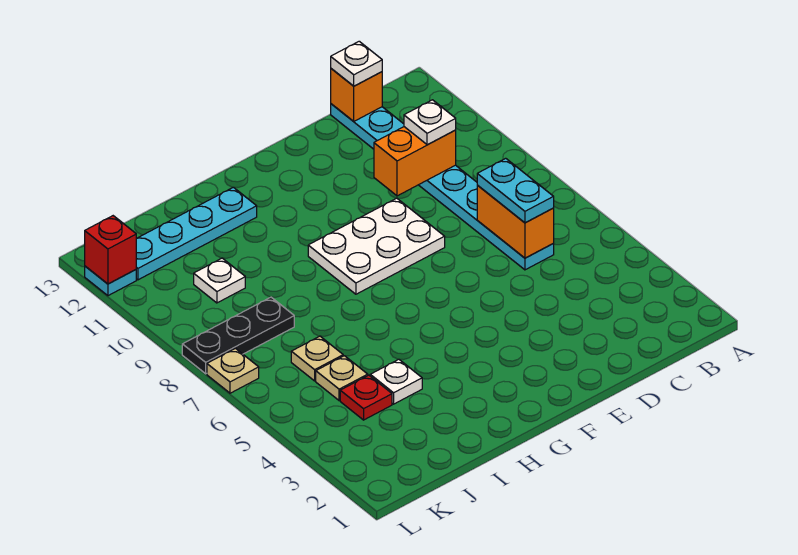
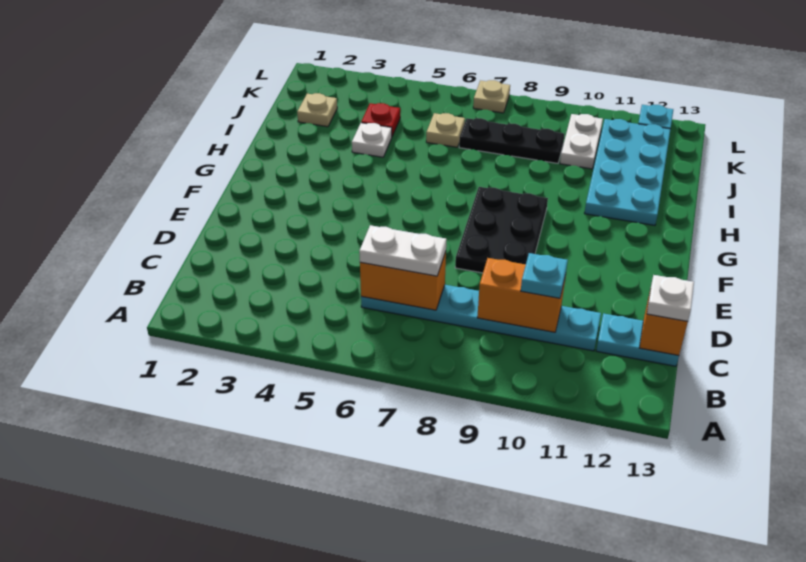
cyan 1x2 plate [477,158,554,223] -> white 1x2 plate [359,225,446,276]
orange 1x2 brick [374,127,456,196] -> orange 1x2 brick turned to [477,258,566,332]
white 1x1 plate [404,100,456,145] -> cyan 1x1 plate [521,253,568,298]
white 2x3 plate [308,198,445,294] -> black 2x3 plate [455,187,548,273]
cyan 1x4 plate [136,187,257,280] -> cyan 2x4 plate [584,119,670,225]
tan 1x1 plate [316,356,368,401] -> tan 1x1 plate moved to [297,93,337,127]
black 1x3 plate [182,297,294,374] -> black 1x3 plate turned to [459,118,564,163]
white 1x1 plate [194,258,245,303] -> white 1x2 plate [560,114,603,169]
red 1x1 brick [85,216,137,284] -> none

